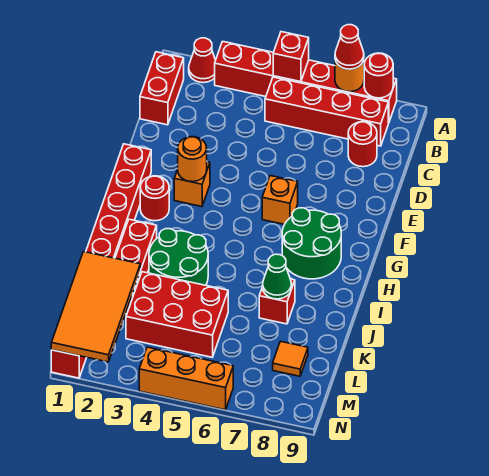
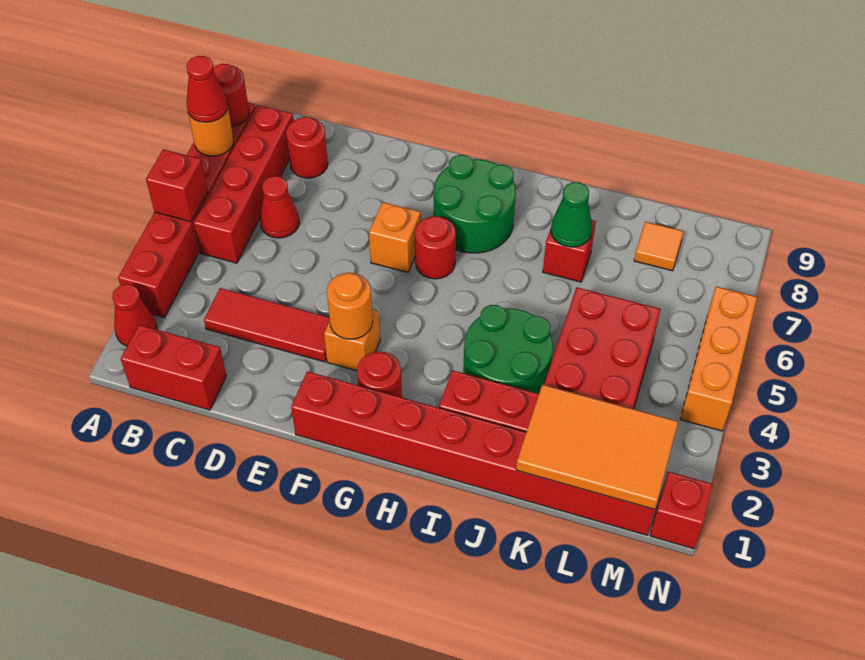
none -> red 1x3 tile [204,288,330,362]
none -> red 1x1 cone [260,176,299,238]
none -> red 1x1 round brick [415,216,456,279]
orange 2x4 tile [51,252,140,362] -> orange 2x3 tile [516,385,678,509]

